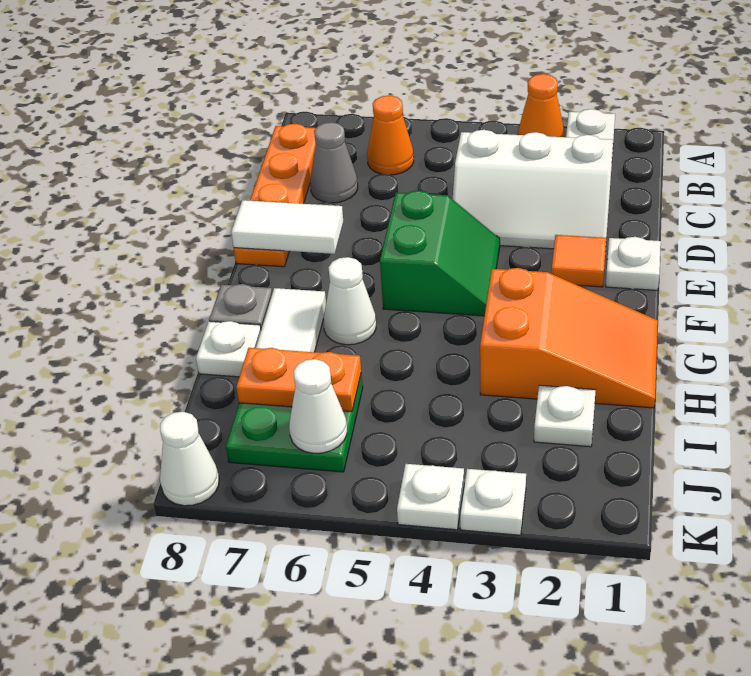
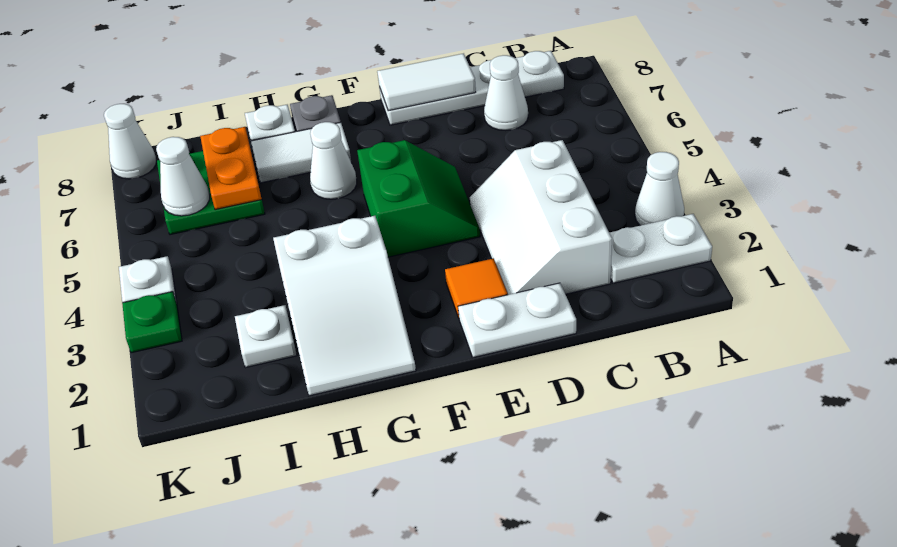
orange 1x1 cone [518,74,565,137] -> white 1x1 cone [635,152,684,226]
orange 1x1 cone [367,95,414,175] -> none
orange 1x4 plate [234,124,316,267] -> white 1x4 plate [379,51,564,125]
grey 1x1 cone [310,122,358,203] -> white 1x1 cone [484,55,528,130]
white 1x1 plate [606,237,661,290] -> white 1x2 plate [458,283,576,357]
green 2x2 slope [380,191,500,316] -> green 2x2 slope turned to [357,140,480,257]
white 1x2 tile [231,200,343,254] -> white 1x2 tile turned to [377,53,476,111]
orange 2x3 slope [480,268,658,408] -> white 2x3 slope [273,216,416,396]
white 1x1 plate [460,469,526,535] -> green 1x1 plate [122,292,182,353]

